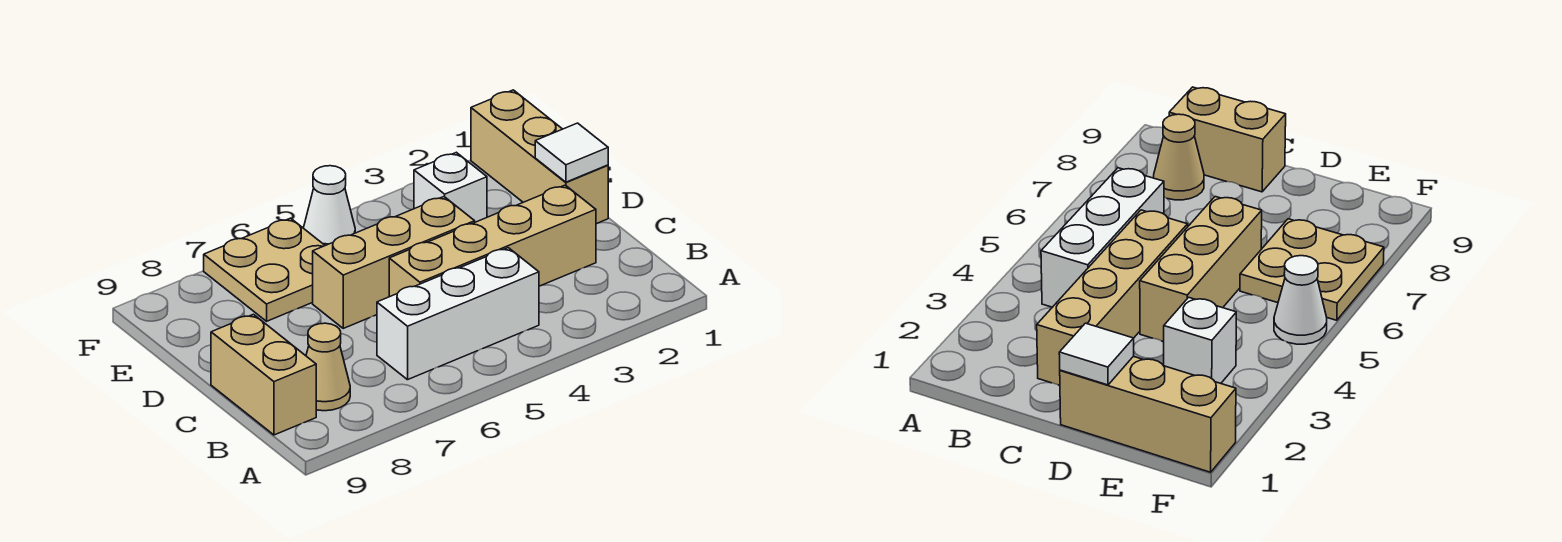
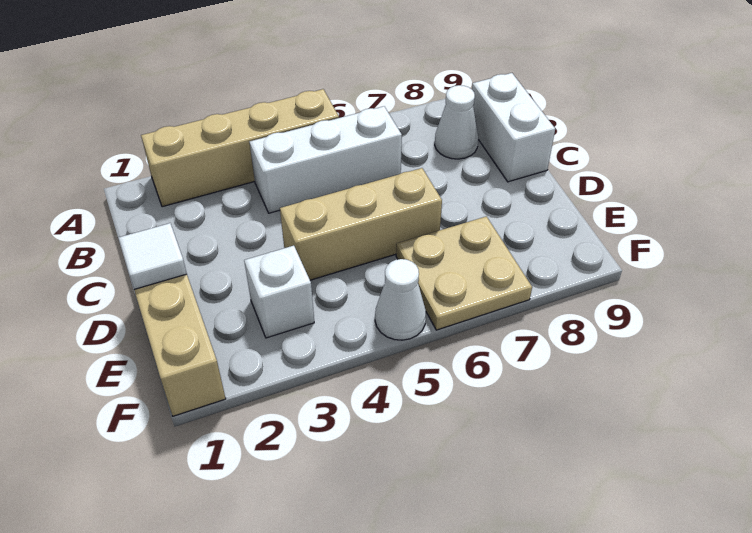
tan 1x1 cone [306,323,350,411] -> white 1x1 cone [435,85,478,159]
tan 1x2 brick [211,314,316,435] -> white 1x2 brick [472,73,555,182]
tan 1x4 brick [389,185,596,297] -> tan 1x4 brick moved to [141,89,339,207]

